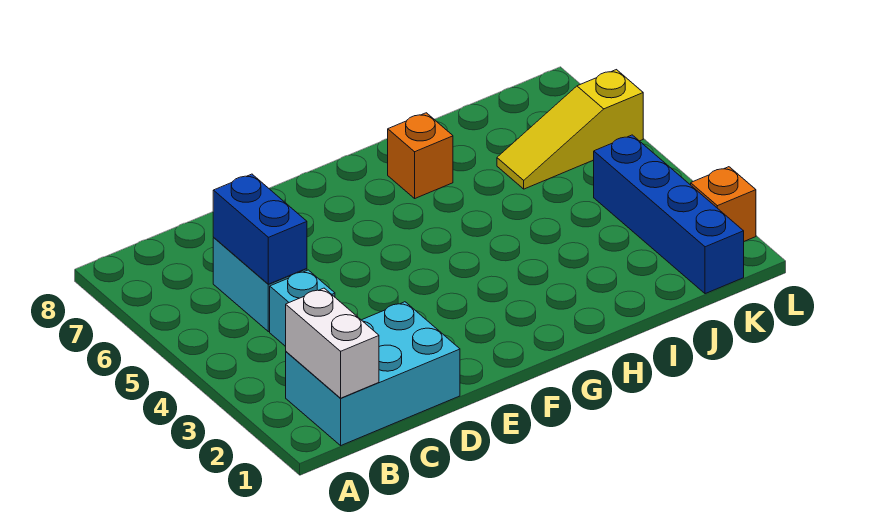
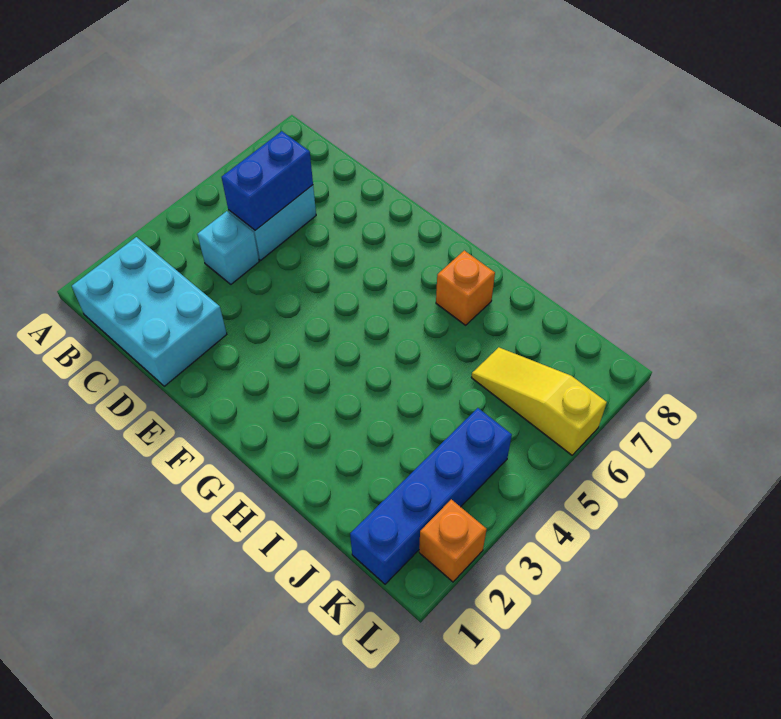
white 1x2 brick [286,288,379,398] -> none

